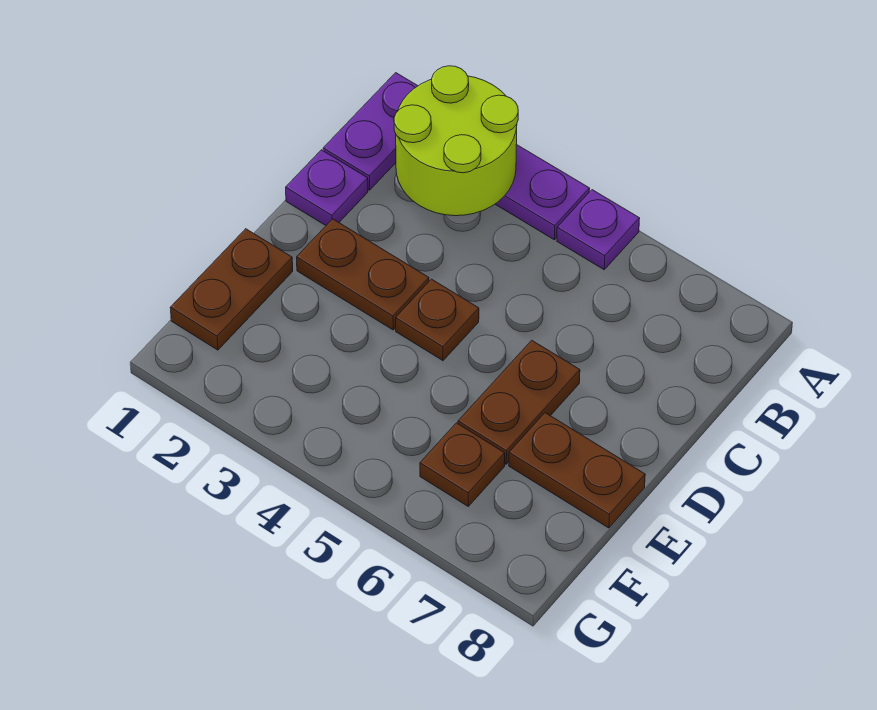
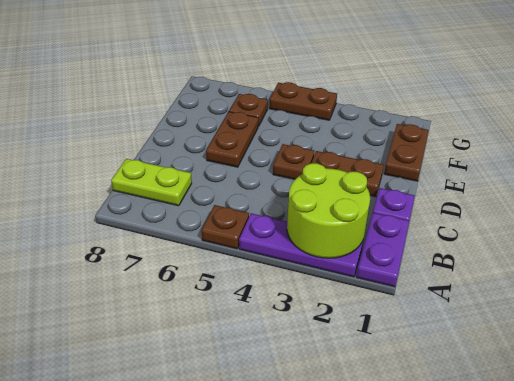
purple 1x1 plate [557,190,640,270] -> brown 1x1 plate [202,205,249,249]
none -> lime 1x2 plate [111,159,192,206]
brown 1x2 plate [509,413,645,528] -> brown 1x2 plate moved to [269,82,337,120]

